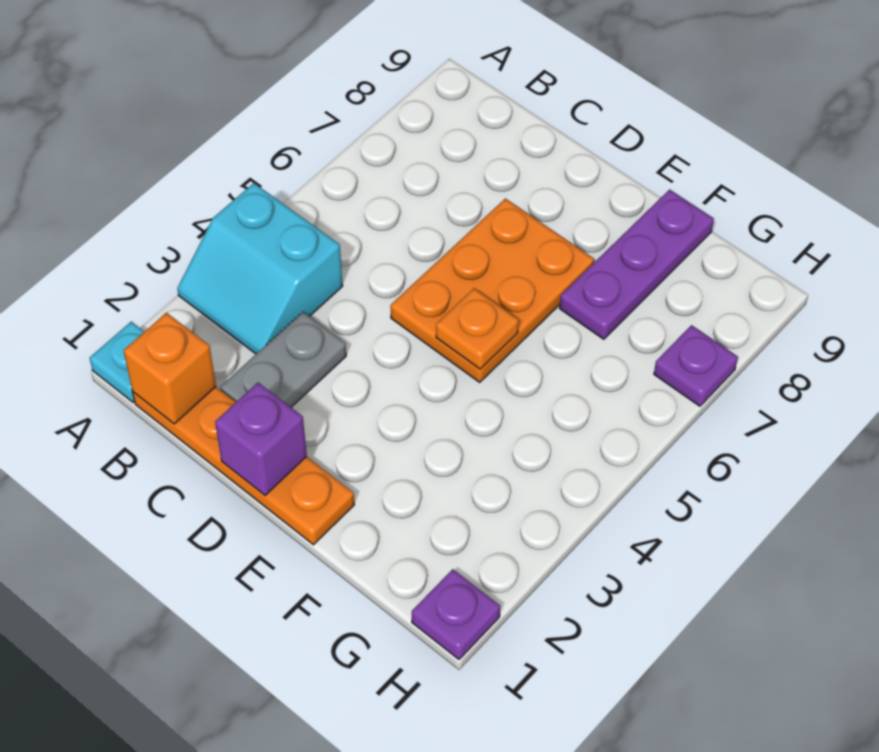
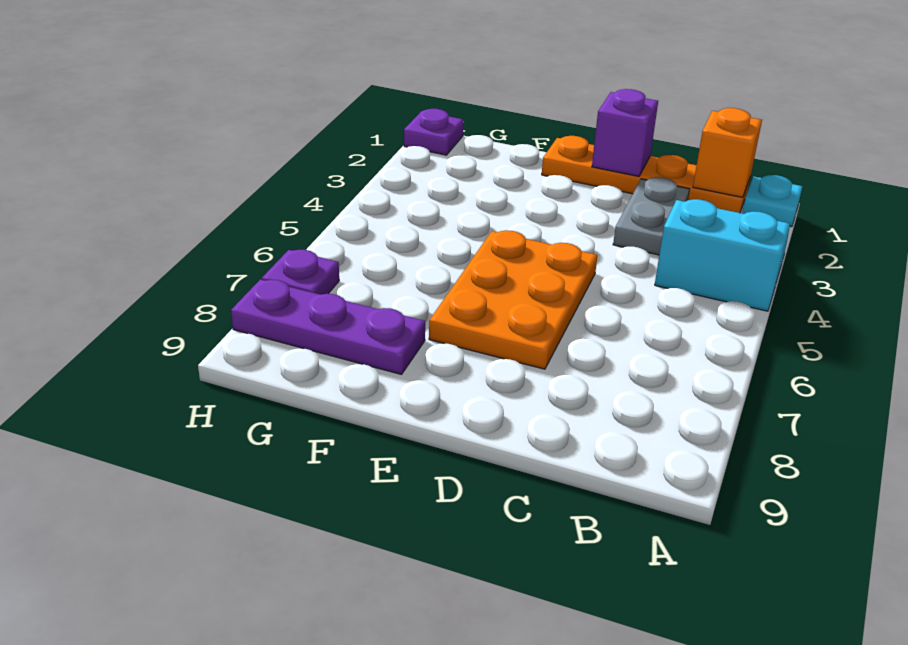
orange 1x1 plate [436,288,519,369] -> none
purple 1x3 plate [560,190,714,339] -> purple 1x3 plate turned to [231,279,425,374]

